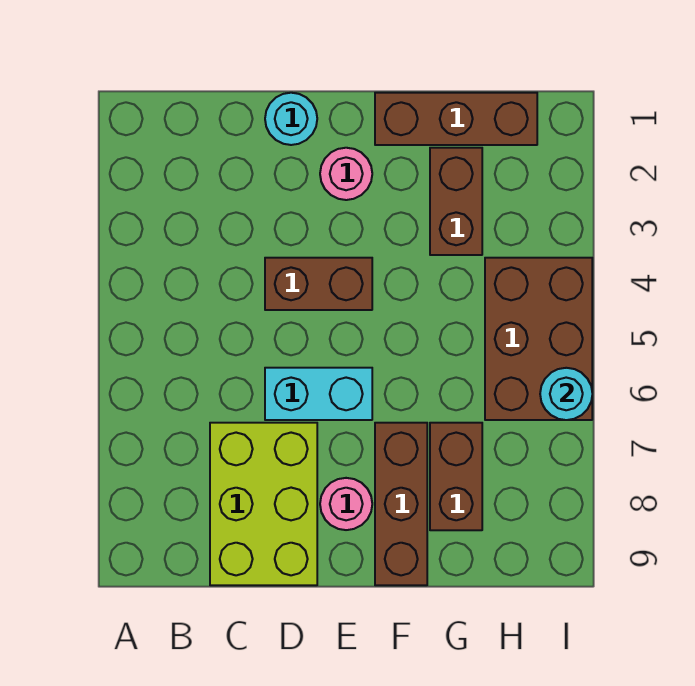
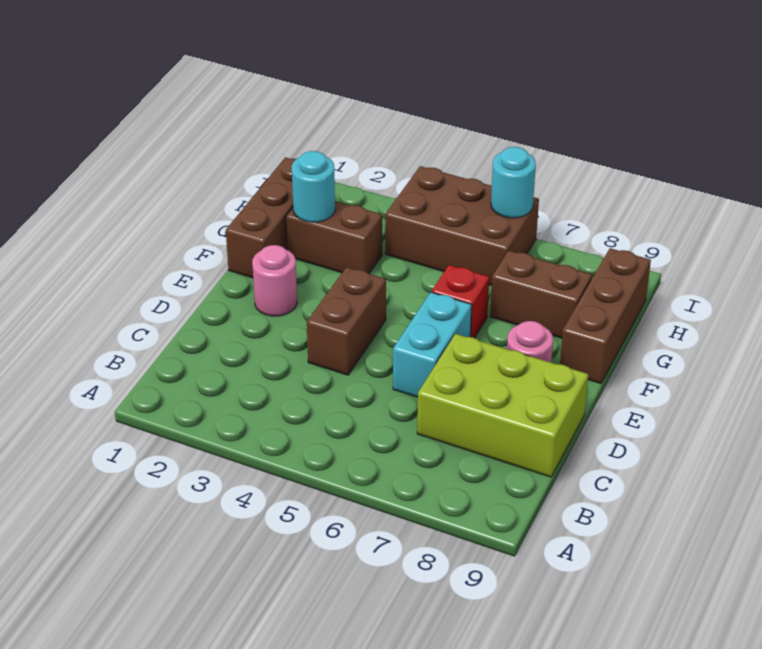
cyan 1x1 round brick [265,93,317,145] -> cyan 1x1 round brick moved to [292,151,335,222]
none -> red 1x1 brick [431,265,489,338]
brown 1x3 brick [375,423,427,585] -> brown 1x3 brick turned to [560,248,651,384]

